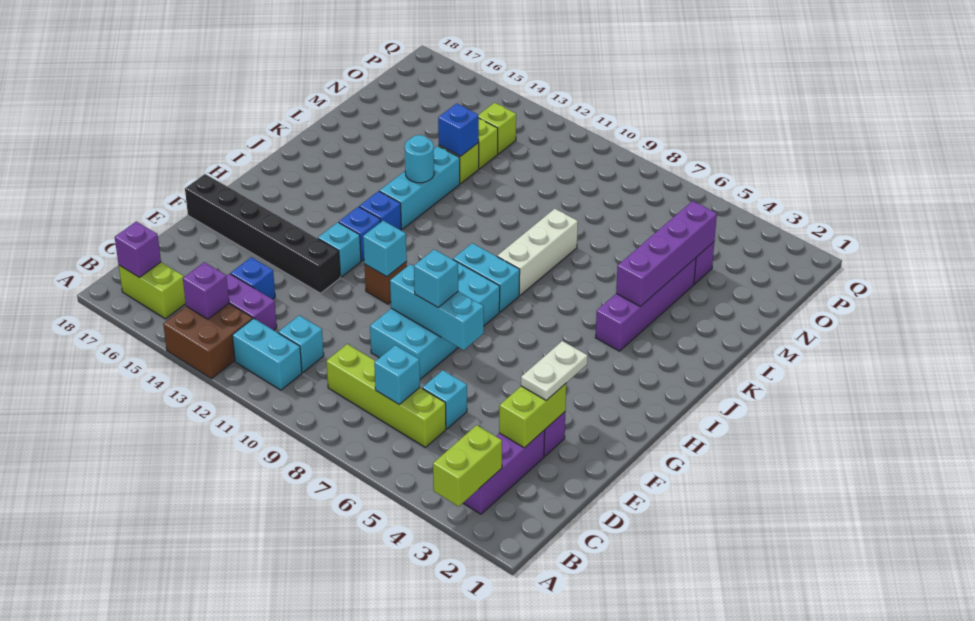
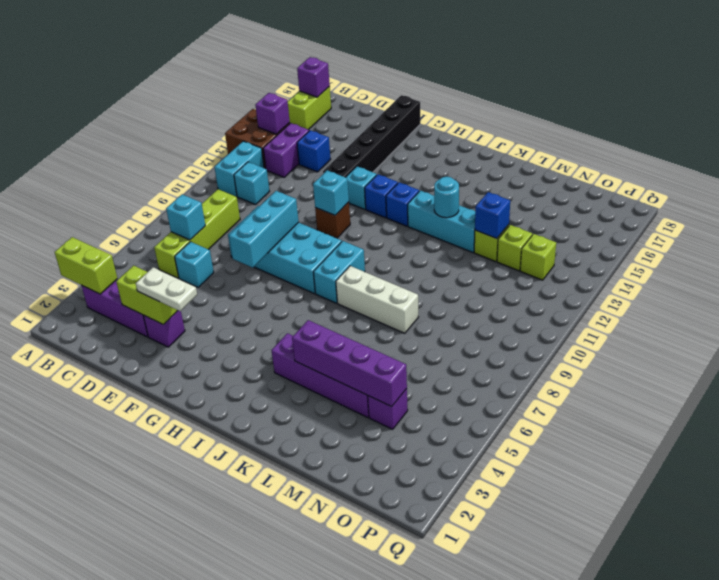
cyan 1x1 brick [414,249,458,307] -> none

